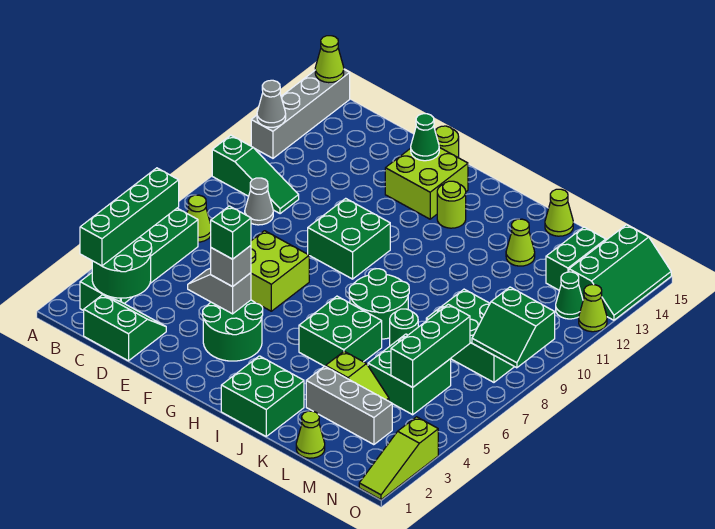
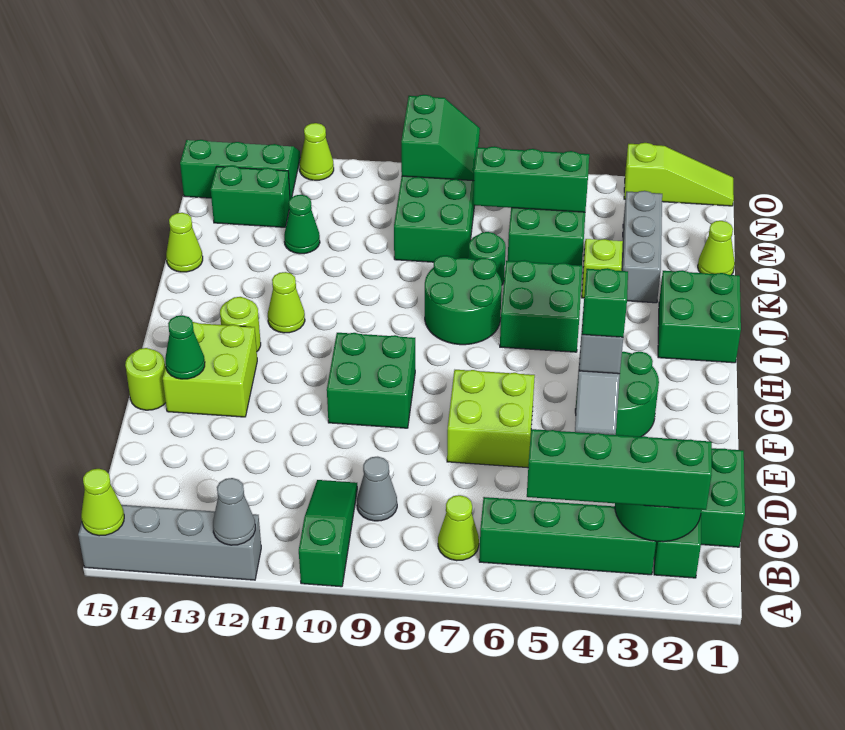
lime 1x1 cone [506,219,535,266] -> lime 1x1 cone moved to [268,272,305,333]
green 1x1 cone [556,272,583,319] -> green 1x1 cone moved to [284,195,320,254]

